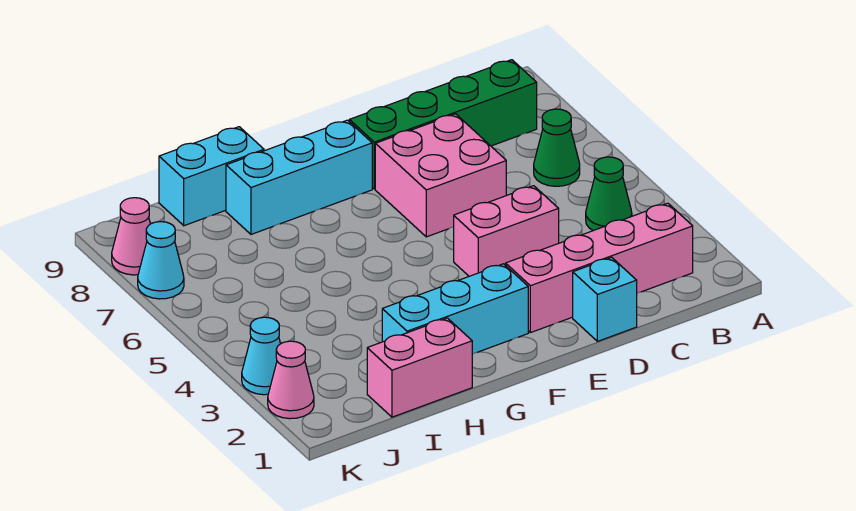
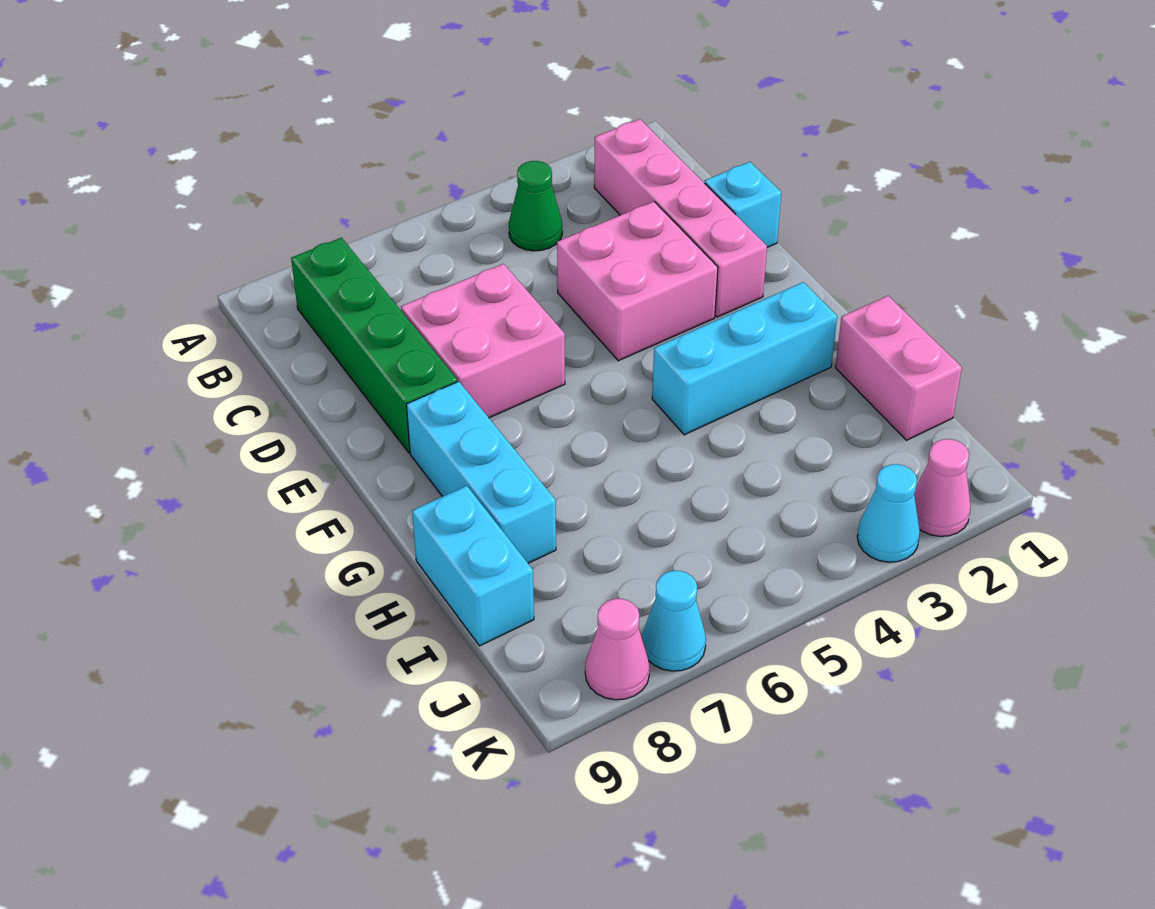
green 1x1 cone [534,109,580,186] -> none
pink 1x2 brick [454,186,559,276] -> pink 2x2 brick [557,202,718,361]
cyan 1x3 brick [382,264,528,354] -> cyan 1x3 brick turned to [652,282,837,435]

